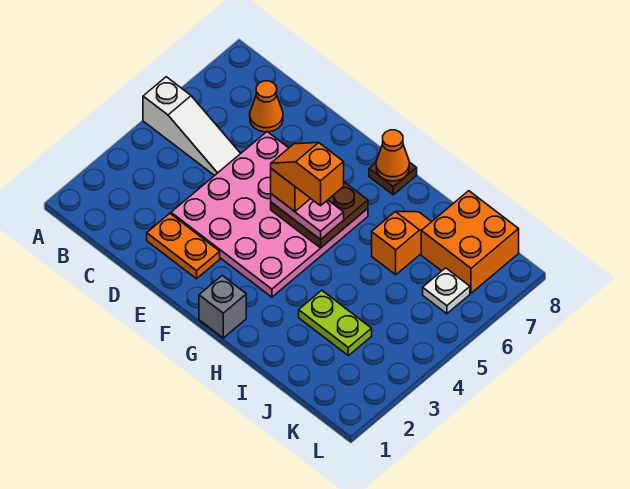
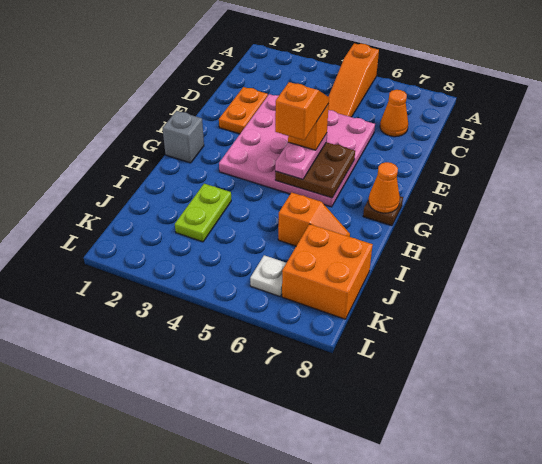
white 1x3 slope [143,77,241,176] -> orange 1x3 slope [328,43,379,117]

